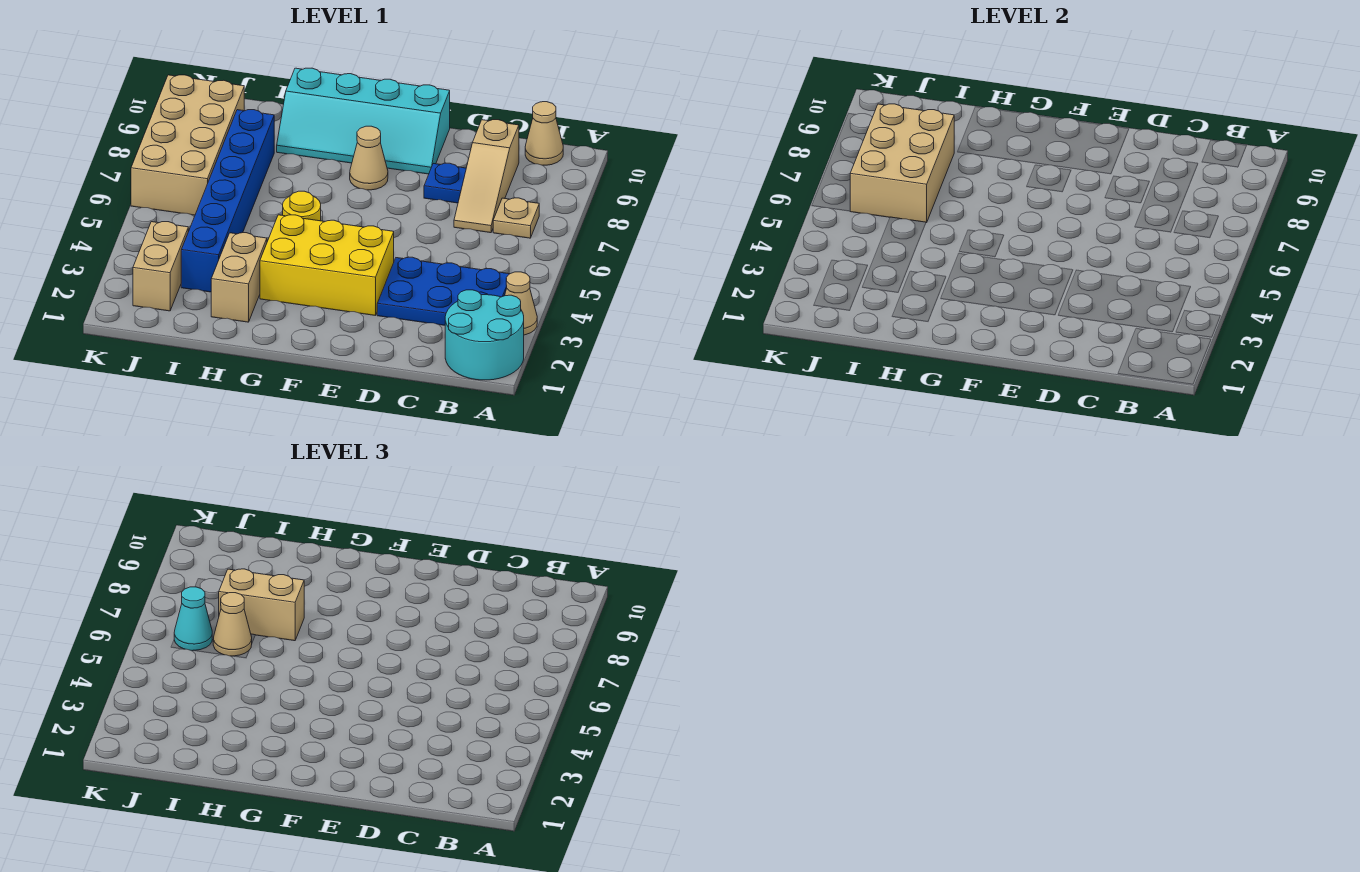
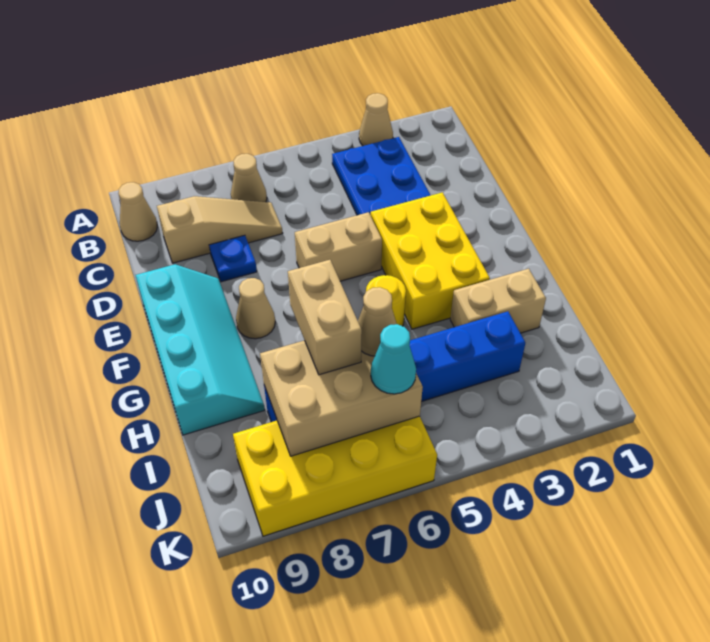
cyan 2x2 round brick [445,290,524,380] -> none
tan 1x1 plate [493,198,539,238] -> tan 1x1 cone [231,154,267,202]
tan 1x2 brick [133,222,188,311] -> tan 1x2 brick moved to [295,212,382,281]
tan 2x4 brick [131,75,244,215] -> yellow 2x4 brick [233,416,437,536]

